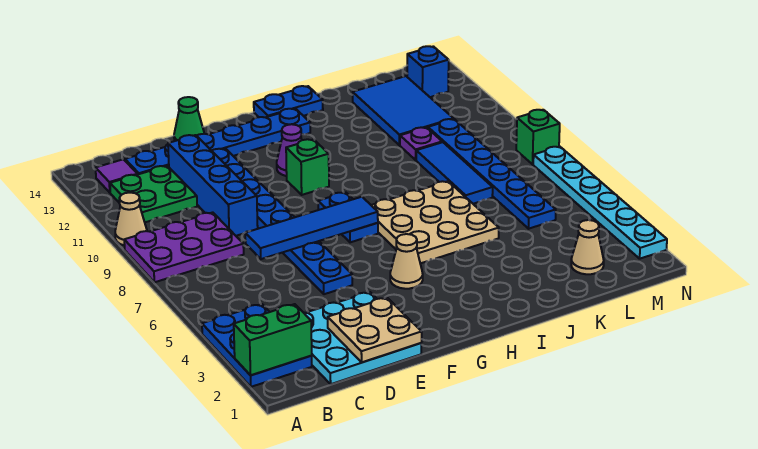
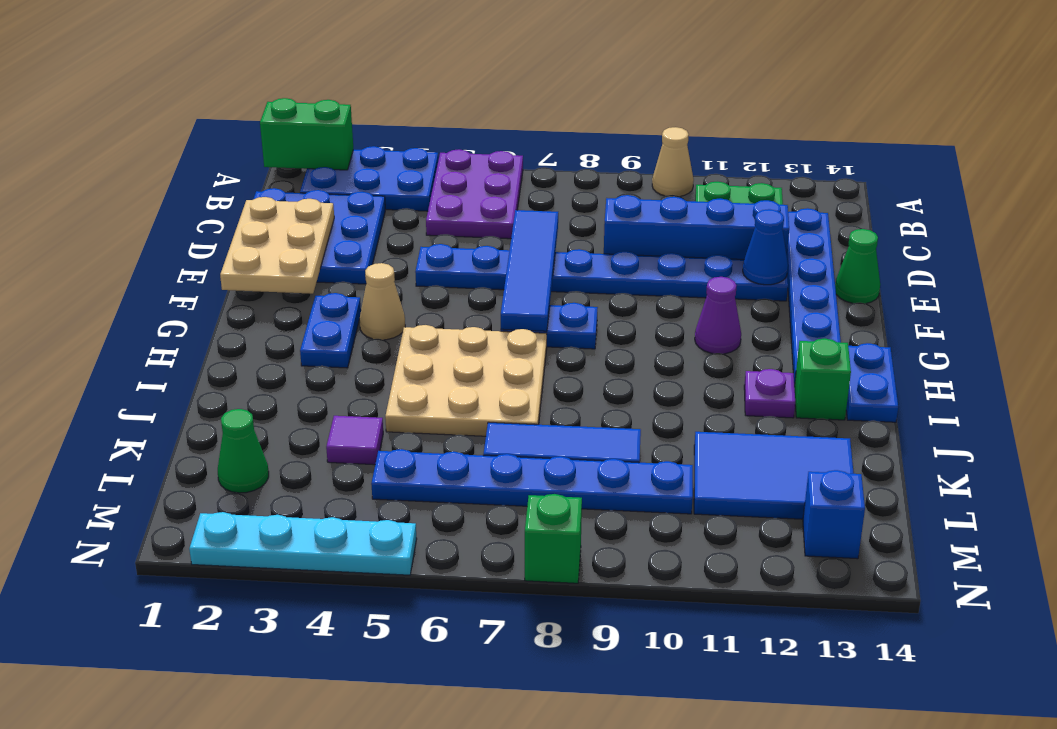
green 1x2 brick [234,304,312,375] -> green 1x2 brick turned to [260,98,353,170]
purple 2x3 plate [124,212,244,282] -> purple 2x3 plate moved to [426,149,523,239]
purple 1x1 tile [96,159,137,193] -> purple 1x1 tile moved to [326,416,383,465]
cyan 3x3 plate [303,292,421,384] -> blue 3x3 plate [254,188,385,284]
tan 2x2 plate [328,298,422,362] -> tan 2x3 plate [220,197,334,294]
none -> blue 1x1 cone [743,209,788,285]
none -> blue 1x2 plate [300,293,361,368]
green 1x1 brick [286,139,329,195] -> green 1x1 brick moved to [794,338,851,420]
purple 1x1 plate [400,127,442,160] -> purple 1x1 plate moved to [744,369,795,418]
tan 1x1 cone [571,220,604,274] -> green 1x1 cone [218,409,269,493]
cyan 1x6 plate [533,147,667,259] -> cyan 1x4 plate [189,512,417,575]

